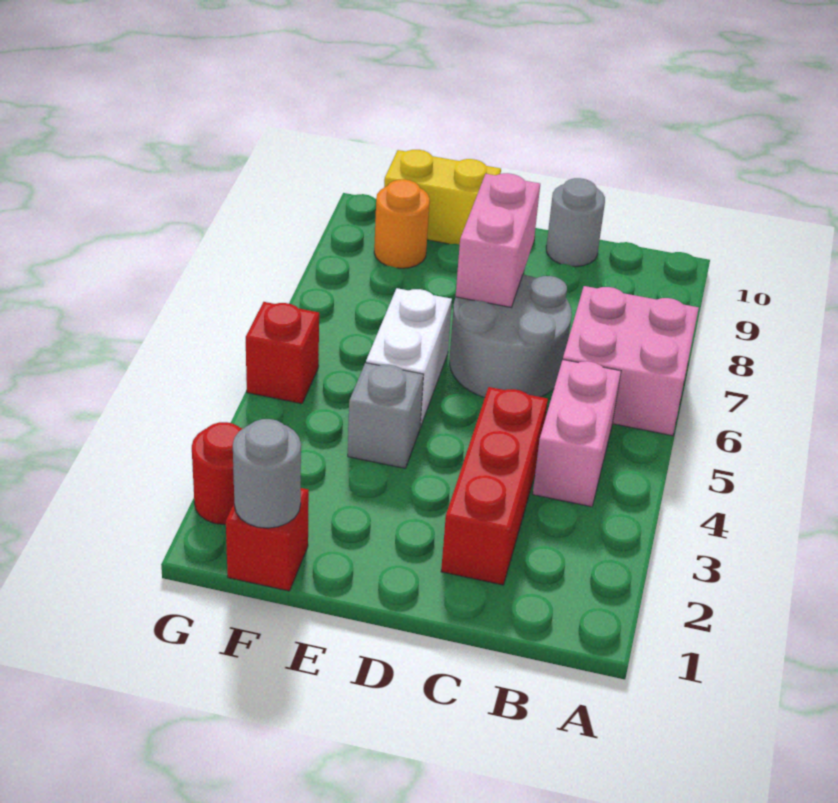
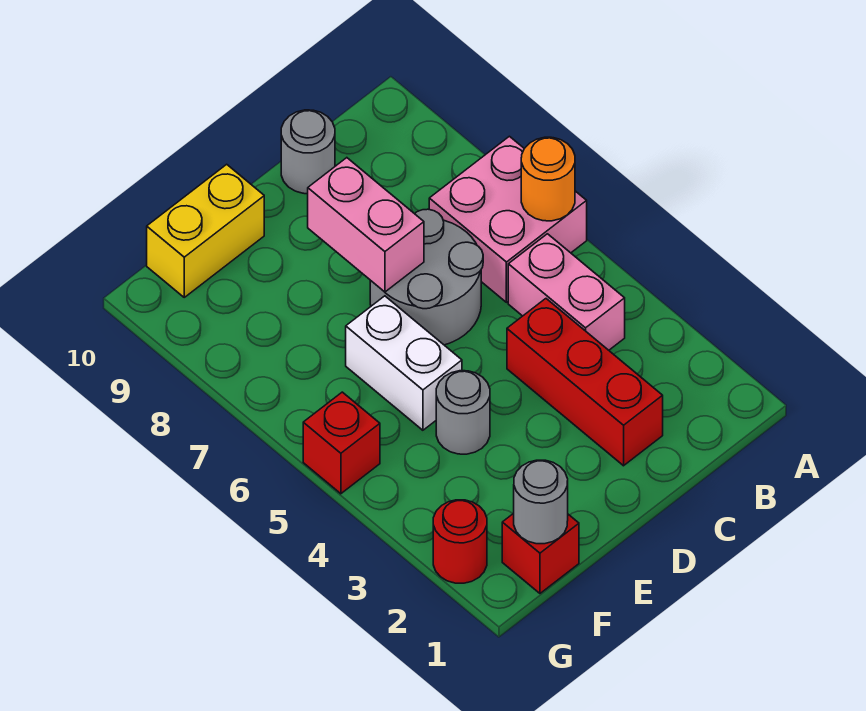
grey 1x1 brick [348,363,424,468] -> grey 1x1 round brick [436,371,490,454]
orange 1x1 round brick [374,179,430,268] -> orange 1x1 round brick moved to [521,137,575,221]

